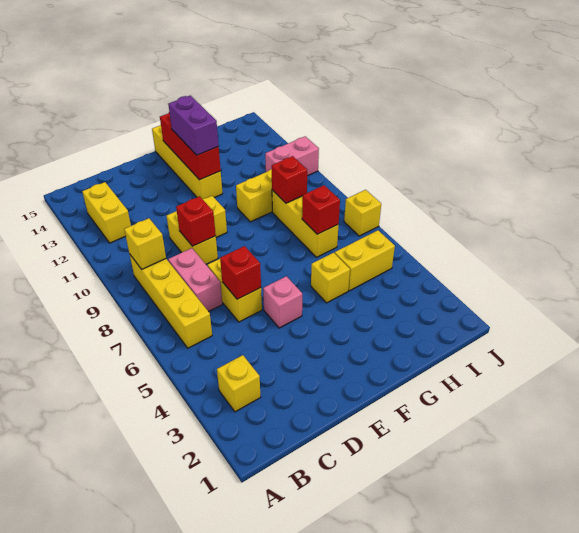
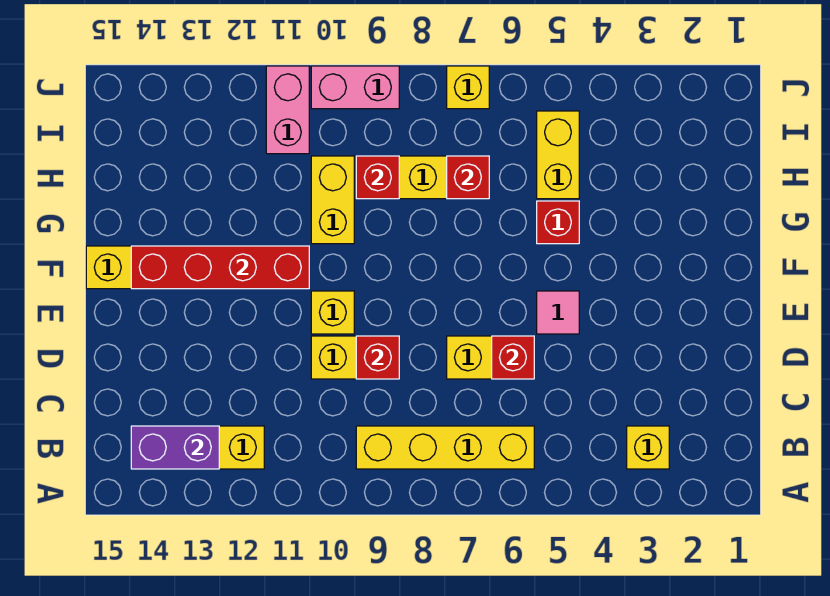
yellow 1x1 brick [124,218,166,269] -> none
pink 1x2 brick [168,248,222,312] -> pink 1x2 brick moved to [311,66,399,109]
pink 1x1 brick [263,276,302,328] -> pink 1x1 tile [537,291,579,334]
red 1x3 brick [160,112,221,180] -> red 1x4 brick [131,246,309,289]
purple 1x2 brick [168,95,219,155] -> purple 1x2 brick moved to [131,426,219,469]
yellow 1x1 brick [311,253,350,303] -> red 1x1 brick [537,201,579,244]

